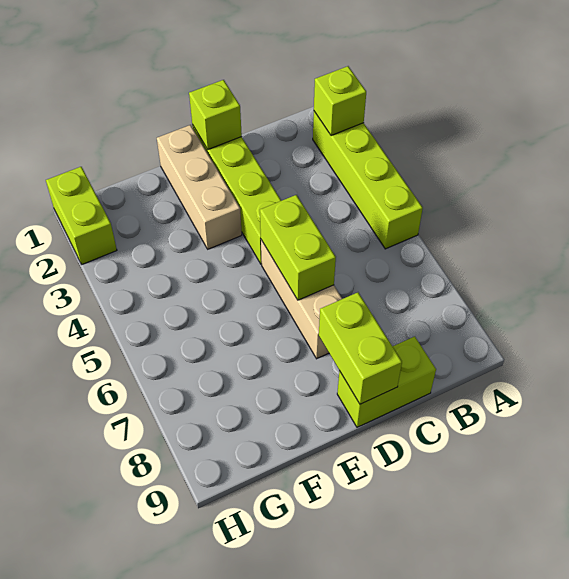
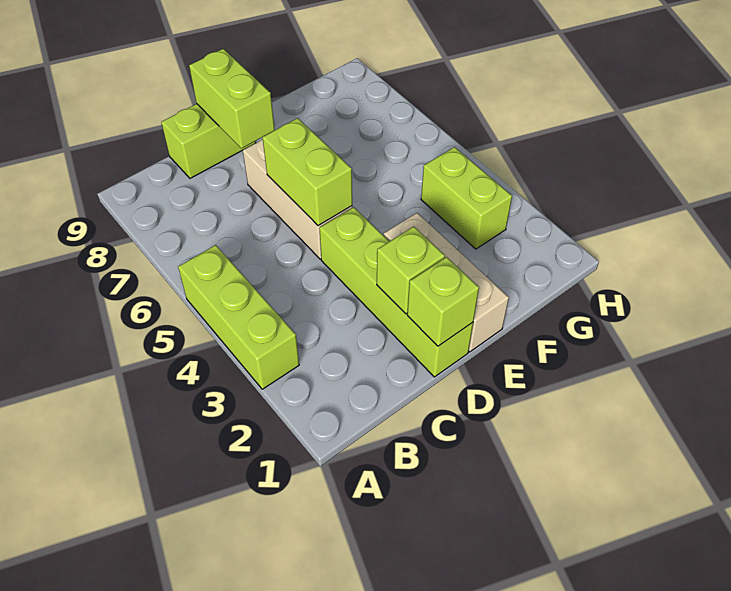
lime 1x4 brick [313,111,423,249] -> lime 1x3 brick [178,245,299,389]
lime 1x1 brick [314,66,366,136] -> lime 1x1 brick moved to [377,227,445,314]
lime 1x2 brick [46,167,117,264] -> lime 1x2 brick moved to [421,147,512,249]

